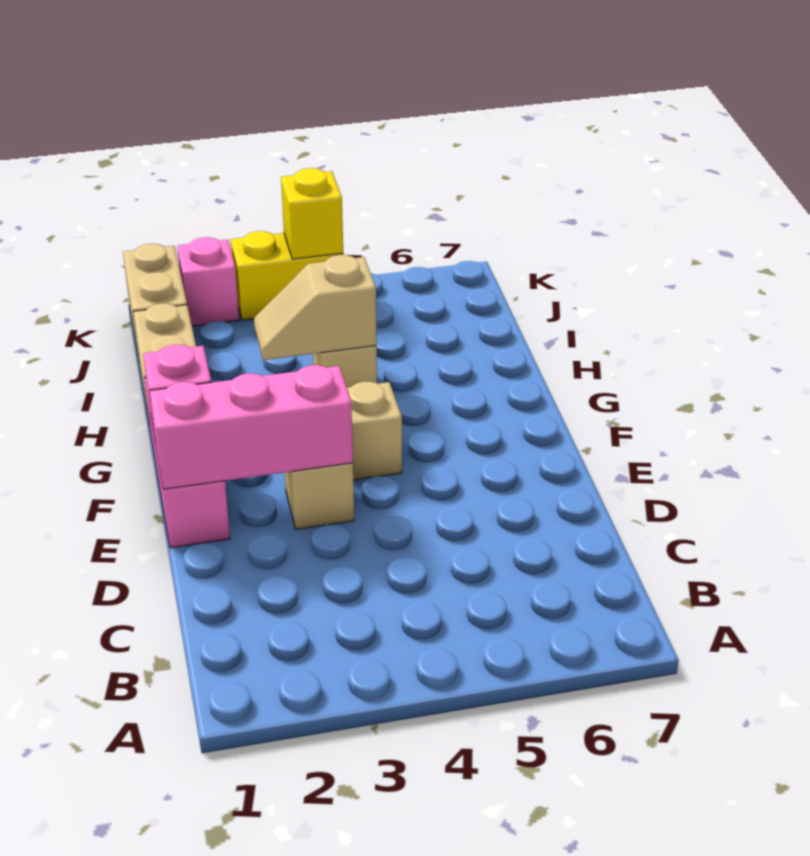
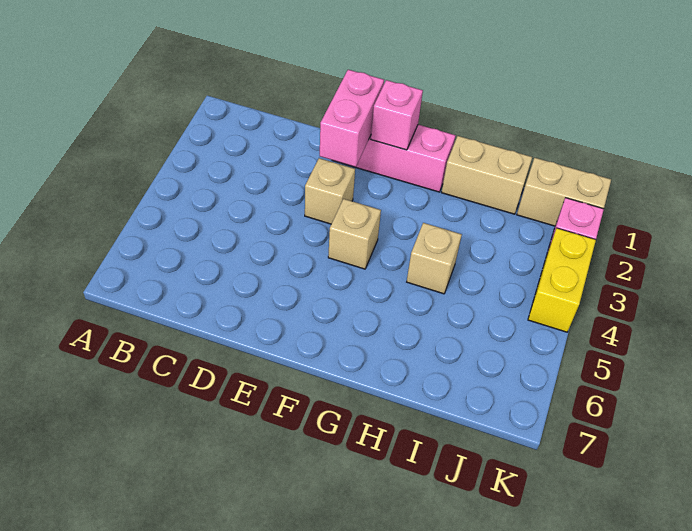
pink 1x3 brick [150,365,353,489] -> pink 1x2 brick [320,70,384,167]
tan 1x2 slope [254,255,377,360] -> none
yellow 1x1 brick [281,168,343,259] -> none

